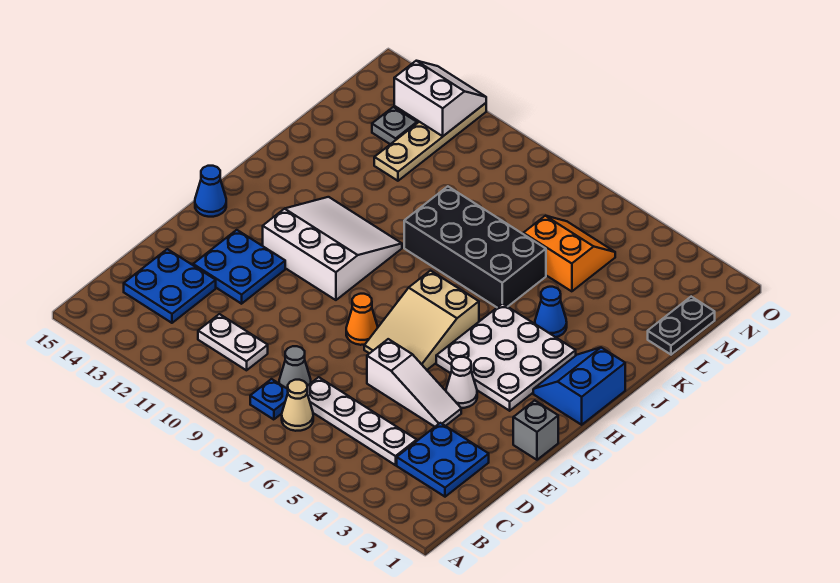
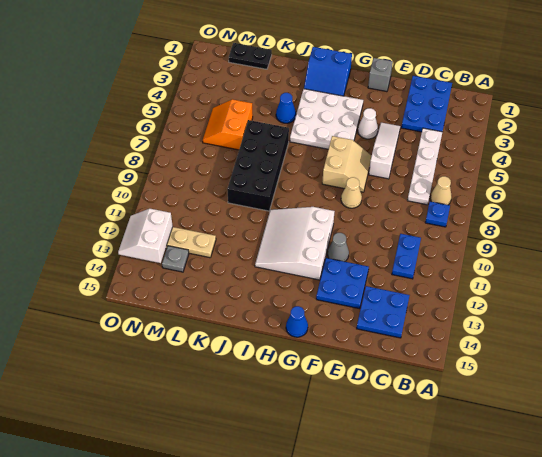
blue 2x2 plate [397,423,489,497] -> blue 2x3 plate [401,76,452,132]
grey 1x1 cone [279,346,311,389] -> grey 1x1 cone moved to [328,233,349,262]
white 1x2 plate [198,314,268,370] -> blue 1x2 plate [392,234,421,279]
tan 2x3 slope [364,271,479,370] -> tan 2x2 slope [322,136,372,192]
orange 1x1 cone [346,294,378,345] -> tan 1x1 cone [341,177,362,208]

